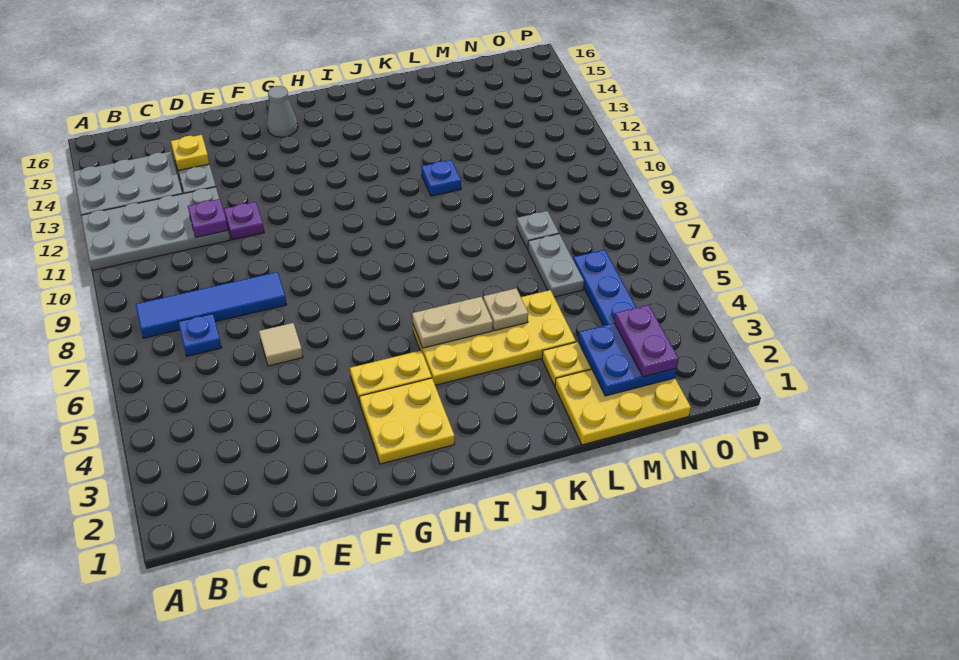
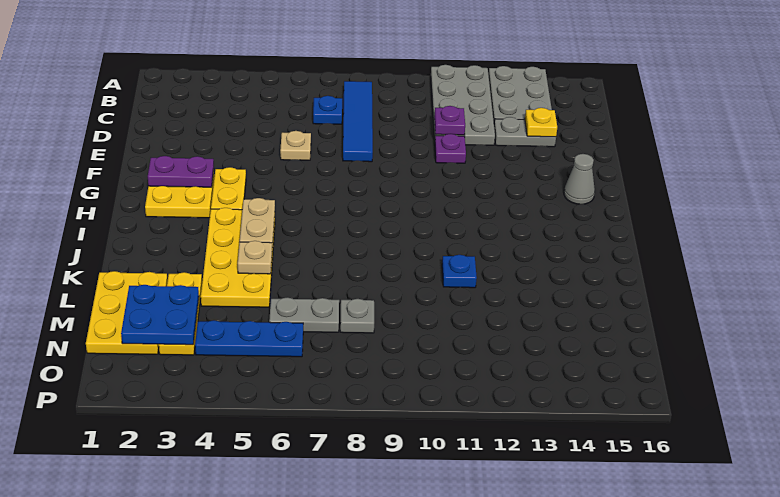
tan 1x1 tile [259,323,303,366] -> tan 1x1 plate [280,131,311,160]
purple 1x2 plate [614,305,679,377] -> purple 1x2 plate moved to [148,156,214,187]

